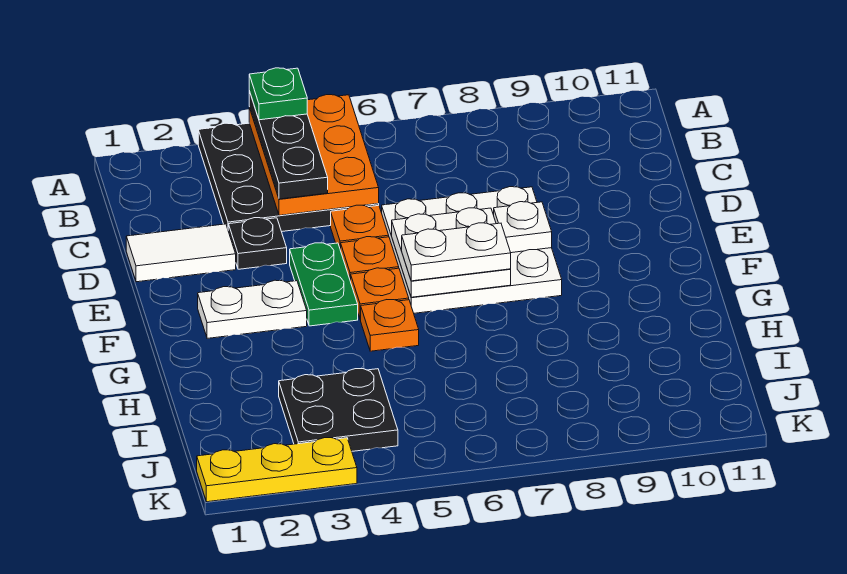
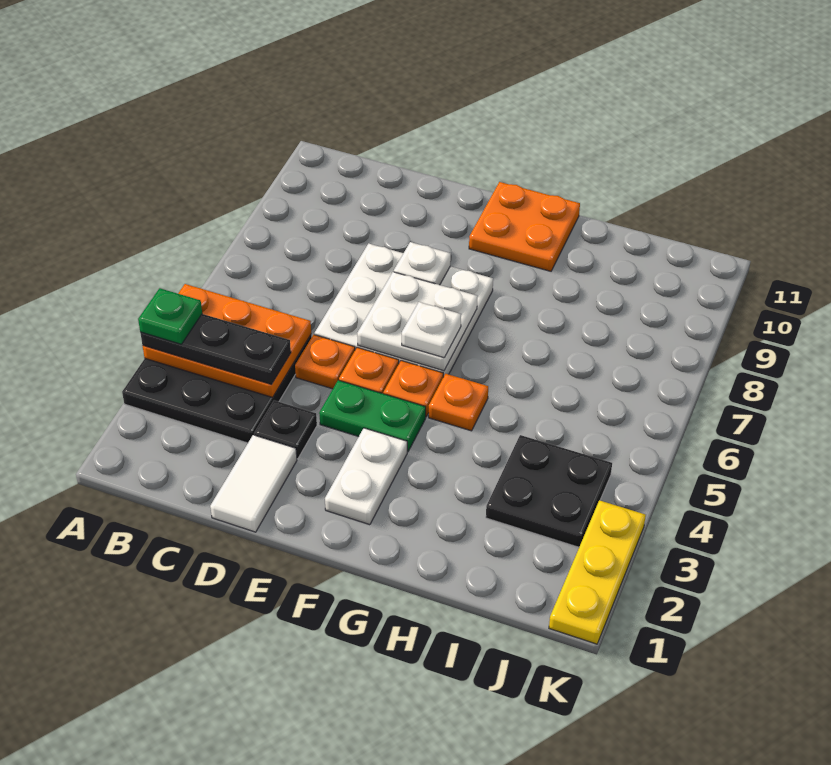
white 1x2 plate [402,223,511,281] -> white 1x1 plate [402,302,461,358]
none -> orange 2x2 plate [469,182,580,271]

